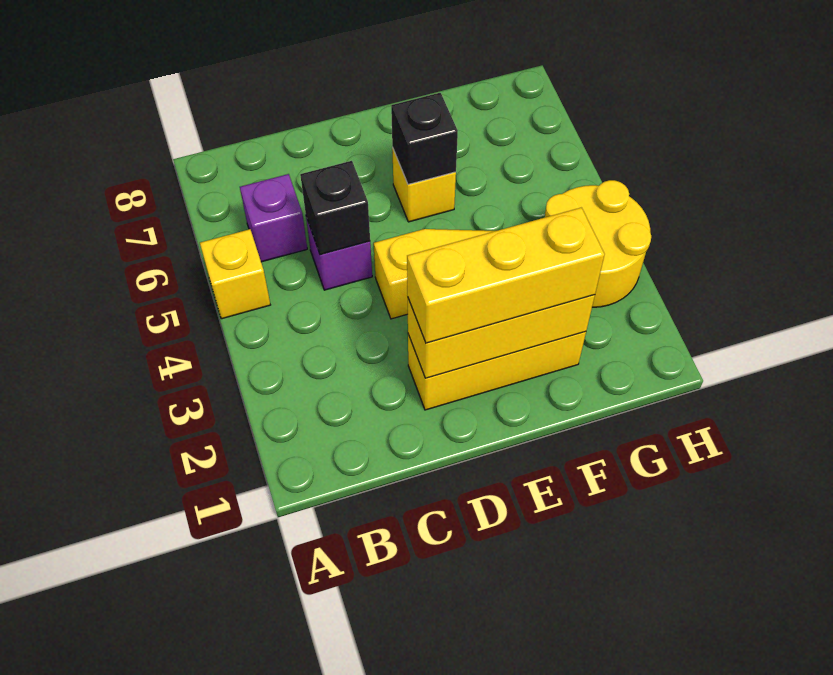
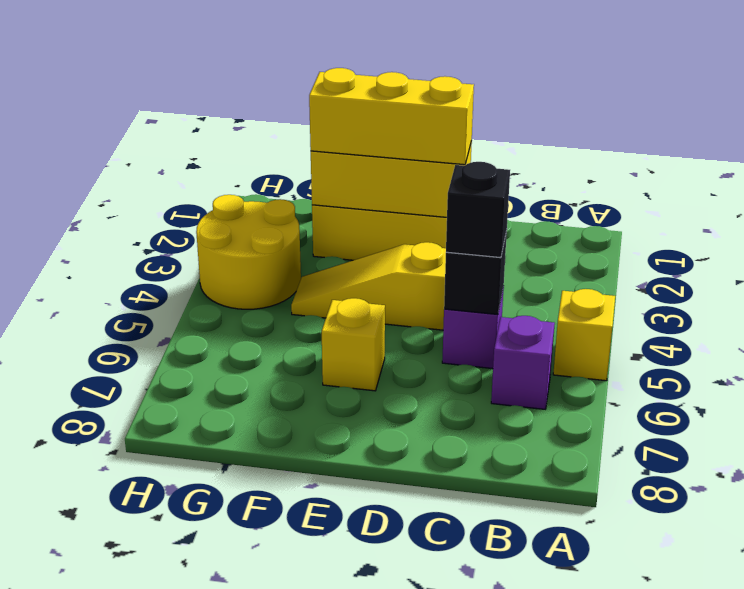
black 1x1 brick [391,93,458,185] -> black 1x1 brick moved to [446,162,510,258]

